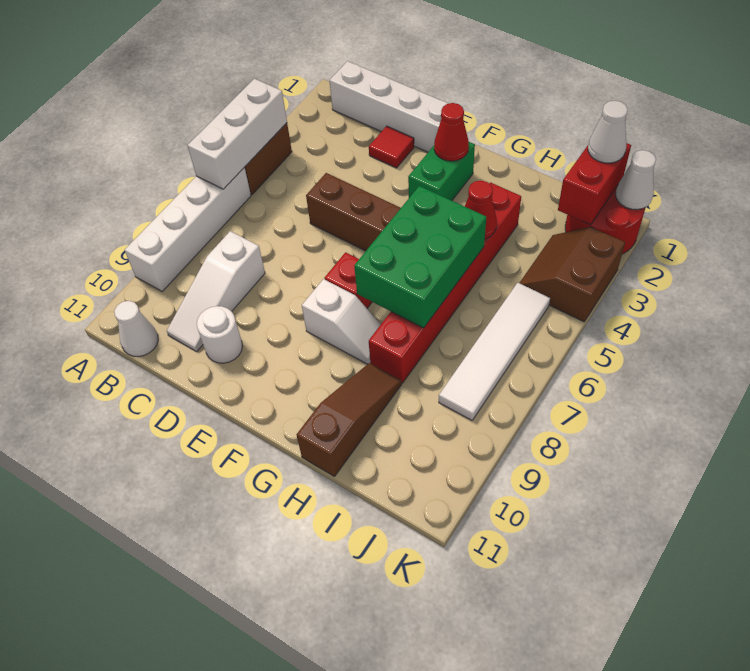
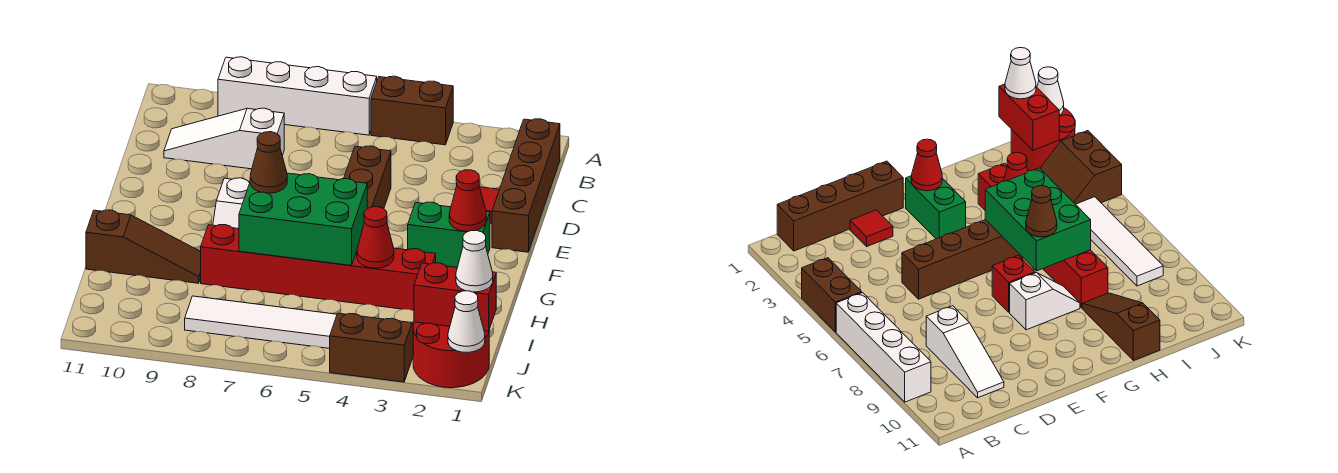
white 1x3 brick [188,79,287,189] -> none
white 1x4 brick [329,61,448,152] -> brown 1x4 brick [492,119,560,252]
white 1x1 cone [114,301,158,357] -> none
white 1x1 round brick [197,306,243,363] -> none
none -> brown 1x1 cone [250,132,287,193]

